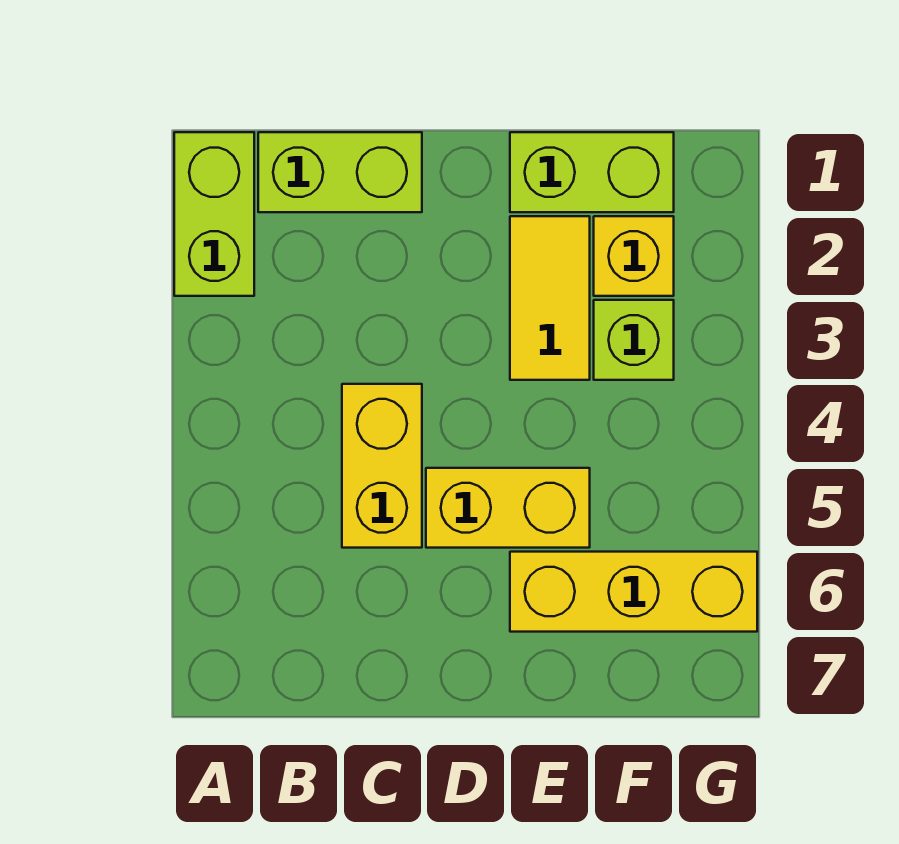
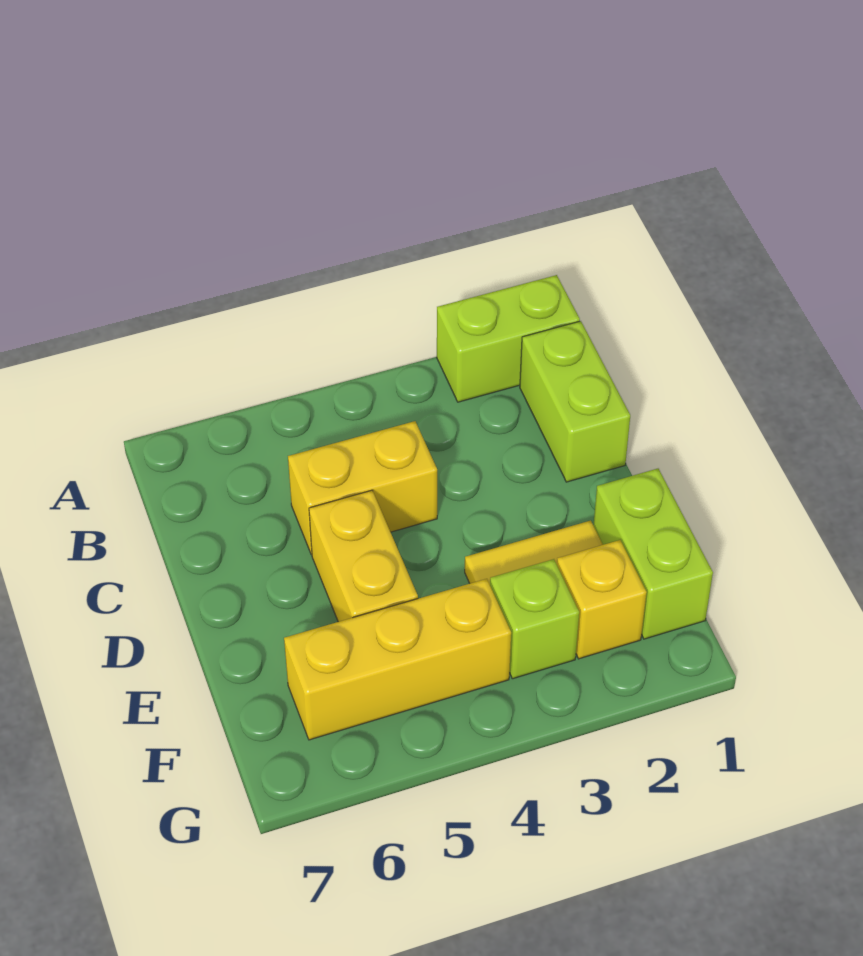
yellow 1x3 brick [510,552,757,632] -> yellow 1x3 brick turned to [284,579,511,740]

